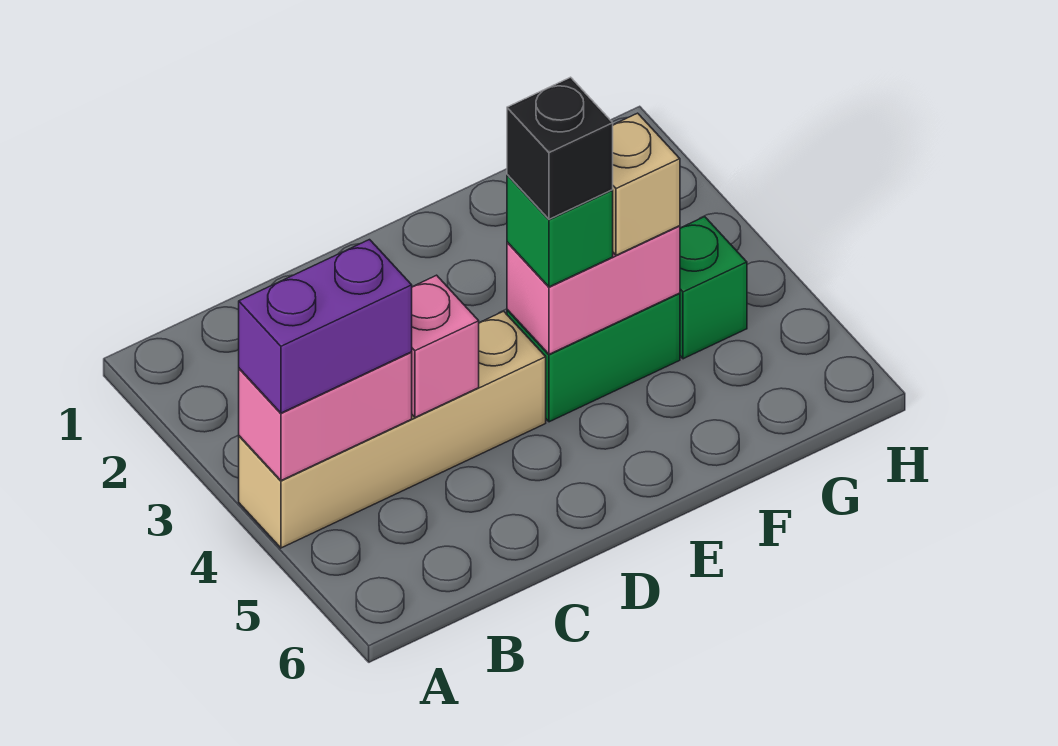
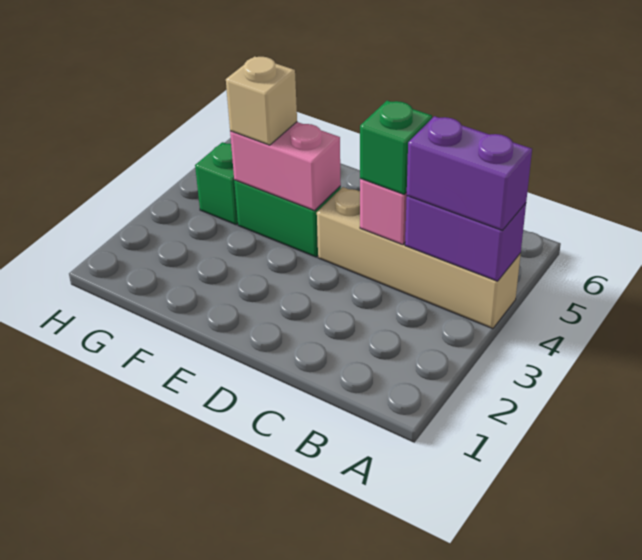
pink 1x2 brick [239,352,412,480] -> purple 1x2 brick [405,196,526,281]
green 1x1 brick [507,175,613,287] -> green 1x1 brick moved to [360,101,432,194]
black 1x1 brick [507,77,613,219] -> none

